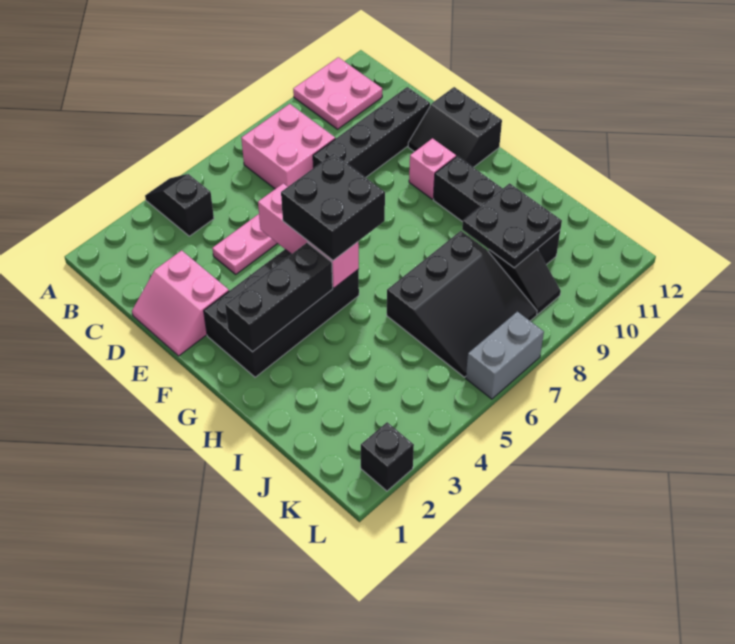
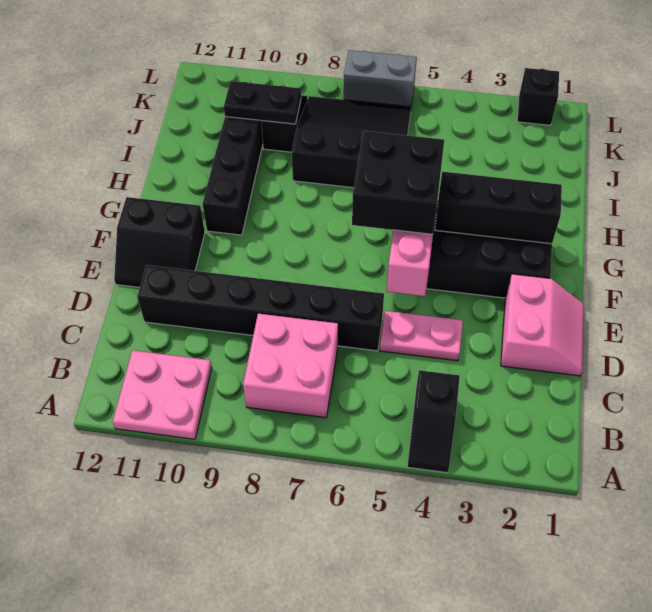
black 1x4 brick [313,87,430,177] -> black 1x6 brick [137,265,384,351]
black 2x2 slope [408,87,502,167] -> black 2x2 slope turned to [114,197,205,287]
pink 1x1 brick [409,138,456,199] -> none
black 2x2 plate [462,183,562,268] -> black 1x2 plate [224,81,301,124]

